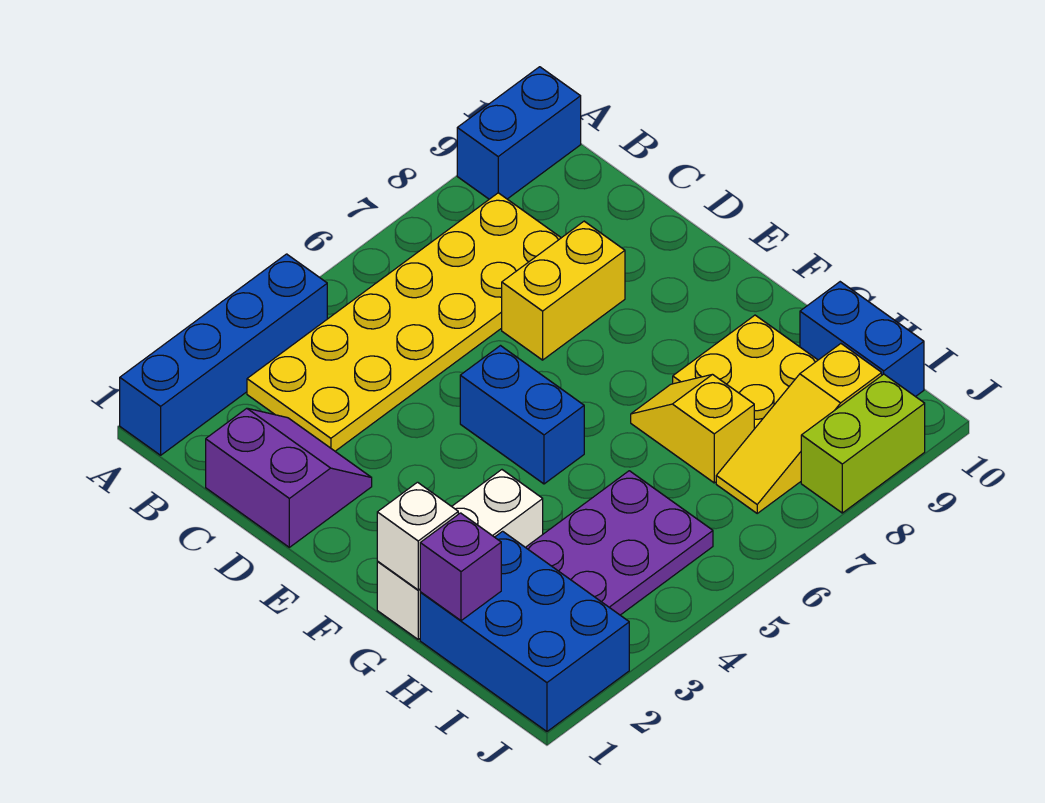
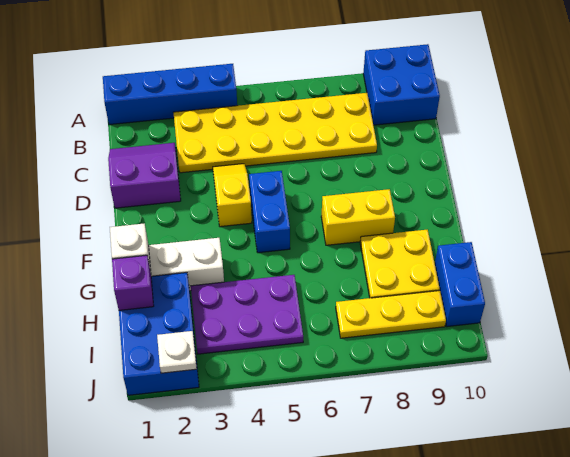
blue 1x2 brick [457,67,581,199] -> blue 2x2 brick [363,44,440,125]
purple 2x2 slope [206,408,372,547] -> purple 2x2 slope turned to [108,143,181,208]
yellow 1x2 brick [502,221,625,360] -> yellow 1x2 brick moved to [321,189,395,245]
yellow 1x2 slope [631,374,754,483] -> yellow 1x2 slope moved to [213,164,252,227]
yellow 1x3 slope [716,344,882,513] -> yellow 1x3 plate [336,291,446,338]
none -> white 1x1 plate [157,331,197,373]
lime 1x2 brick [801,374,925,513] -> none

